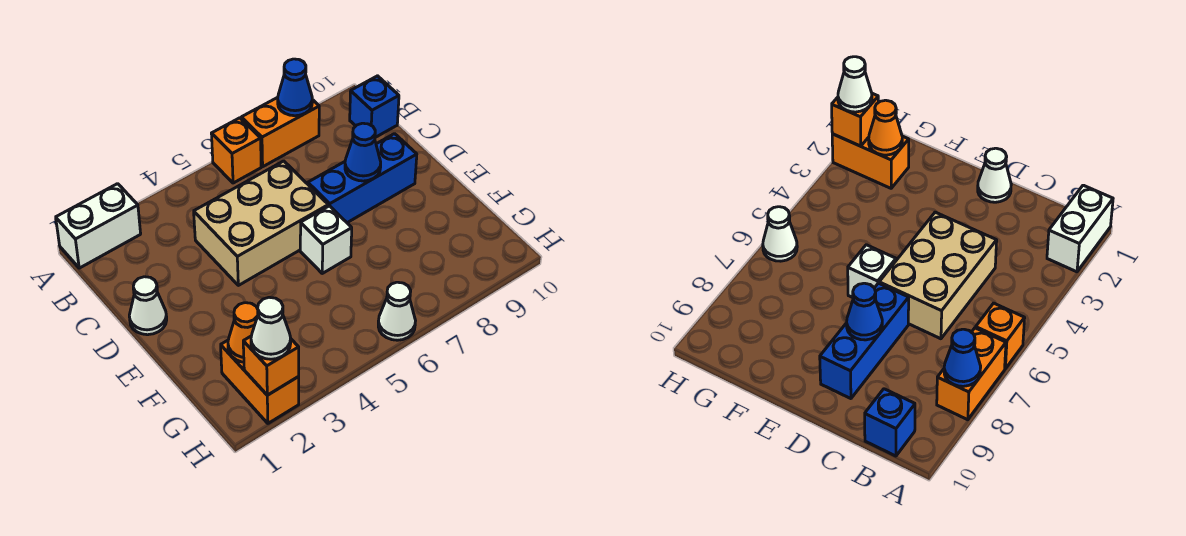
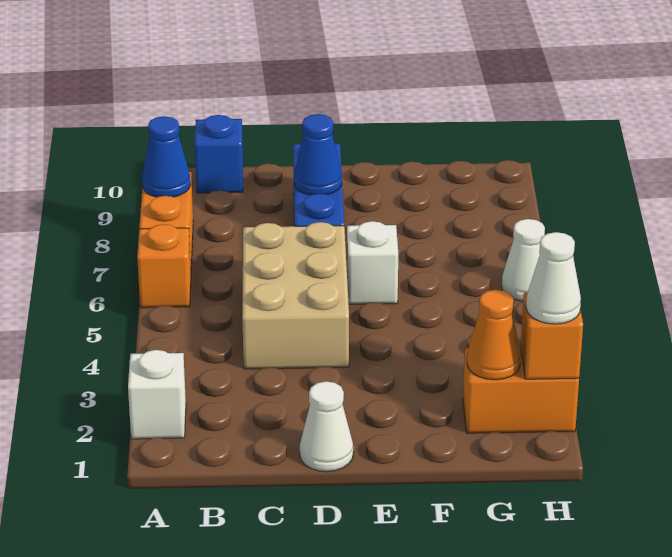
white 1x2 brick [56,184,141,268] -> white 1x1 brick [128,350,186,439]

